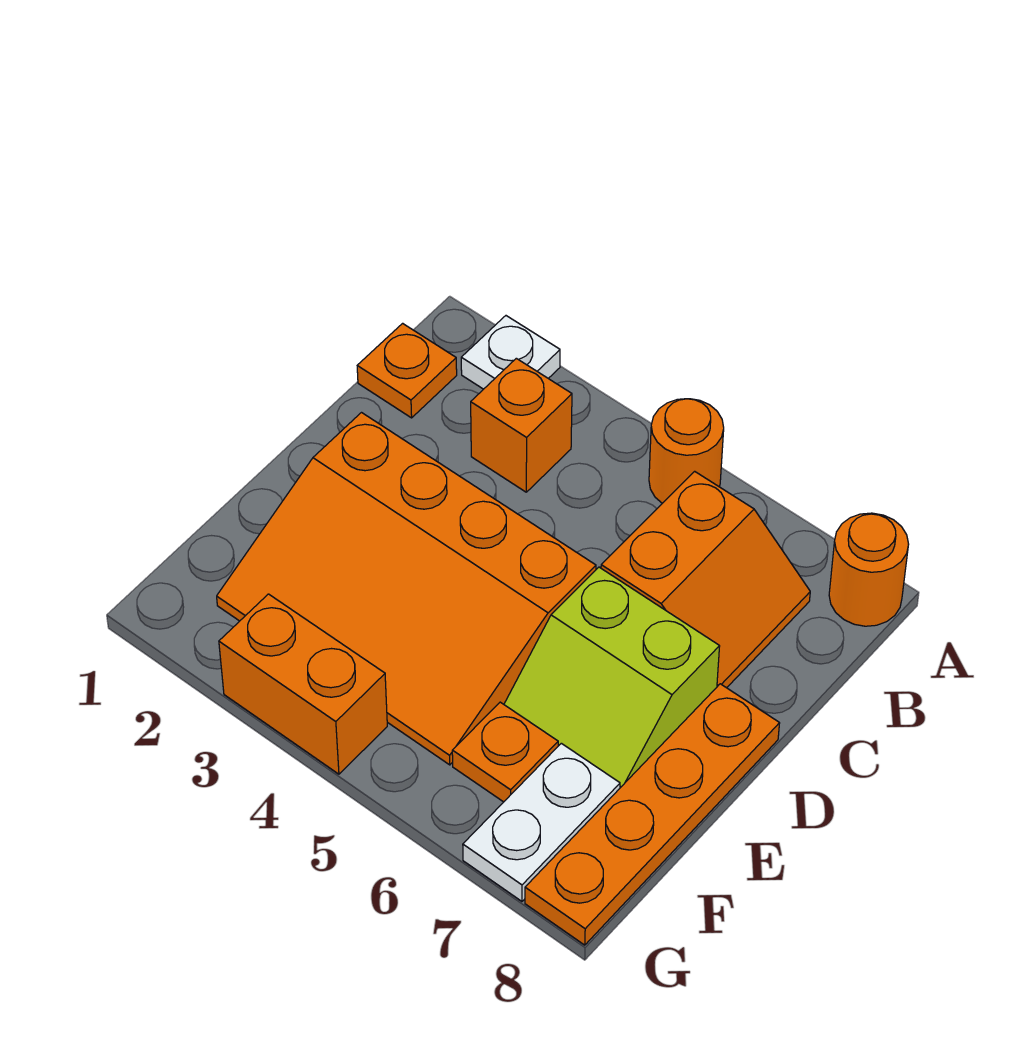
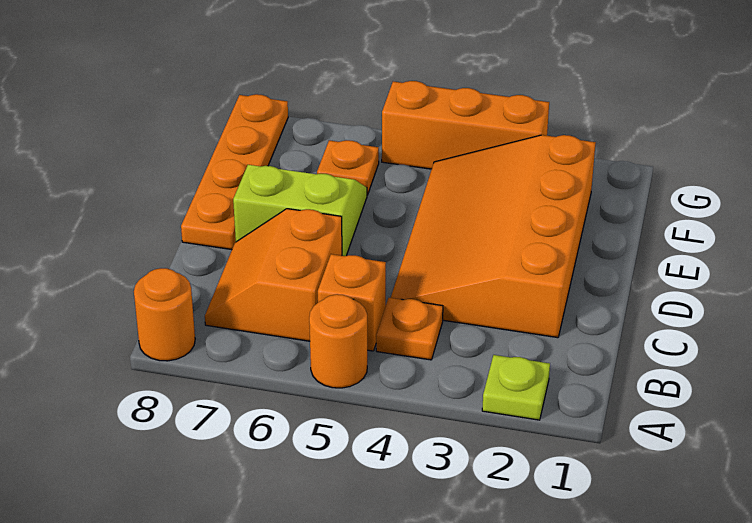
white 1x1 plate [461,316,560,389] -> lime 1x1 plate [482,355,550,420]
orange 1x1 plate [357,323,457,418] -> orange 1x1 plate moved to [376,298,443,360]
orange 1x1 brick [471,358,572,492] -> orange 1x1 brick moved to [318,254,386,351]
orange 3x4 slope [217,413,596,765] -> orange 3x4 slope turned to [391,135,596,338]
white 1x2 plate [463,743,620,901] -> none
orange 1x2 brick [219,594,387,774] -> orange 1x3 brick [382,81,549,169]

